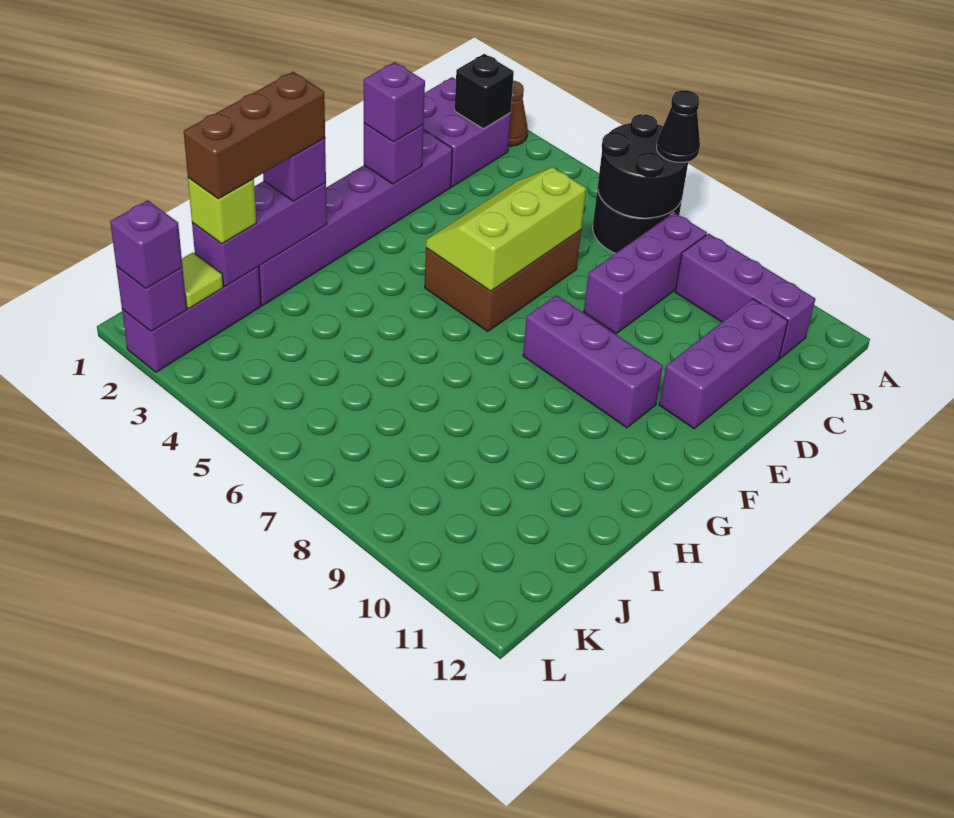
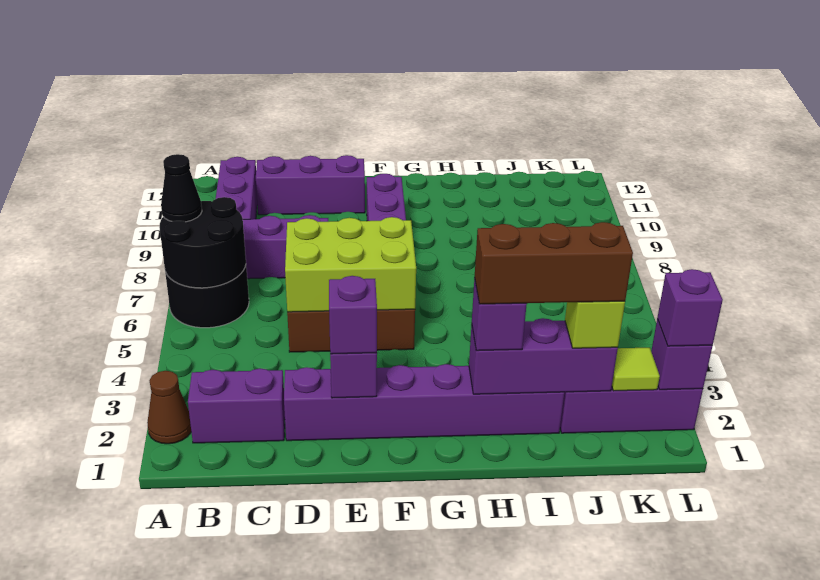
purple 2x2 brick [423,77,511,187] -> purple 1x2 brick [188,368,285,443]
black 1x1 brick [455,54,514,129] -> none
lime 2x3 slope [426,167,586,291] -> lime 2x3 brick [285,217,416,312]

